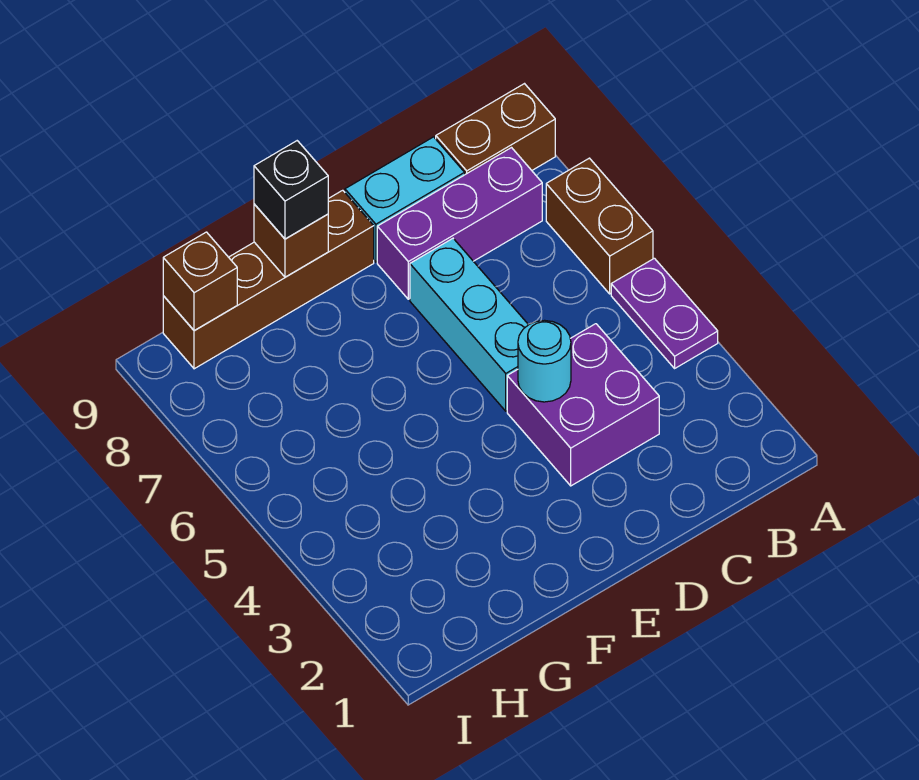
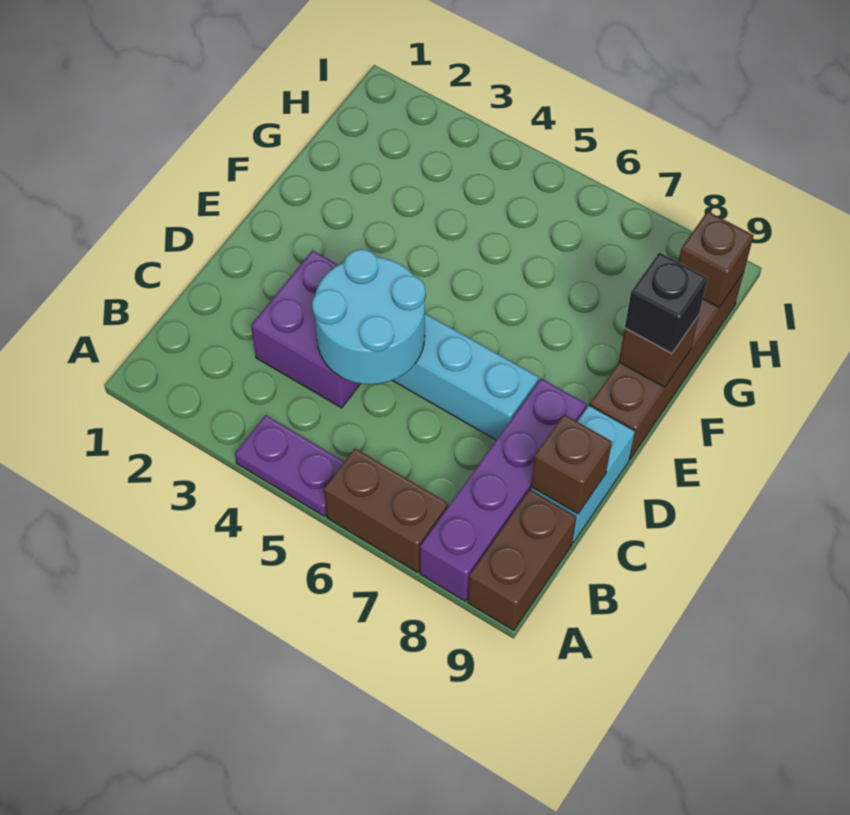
purple 1x3 brick [377,148,542,299] -> purple 1x4 brick [420,379,586,601]
none -> brown 1x1 brick [531,415,612,514]
cyan 1x1 round brick [518,320,571,402] -> cyan 2x2 round brick [312,249,426,384]

